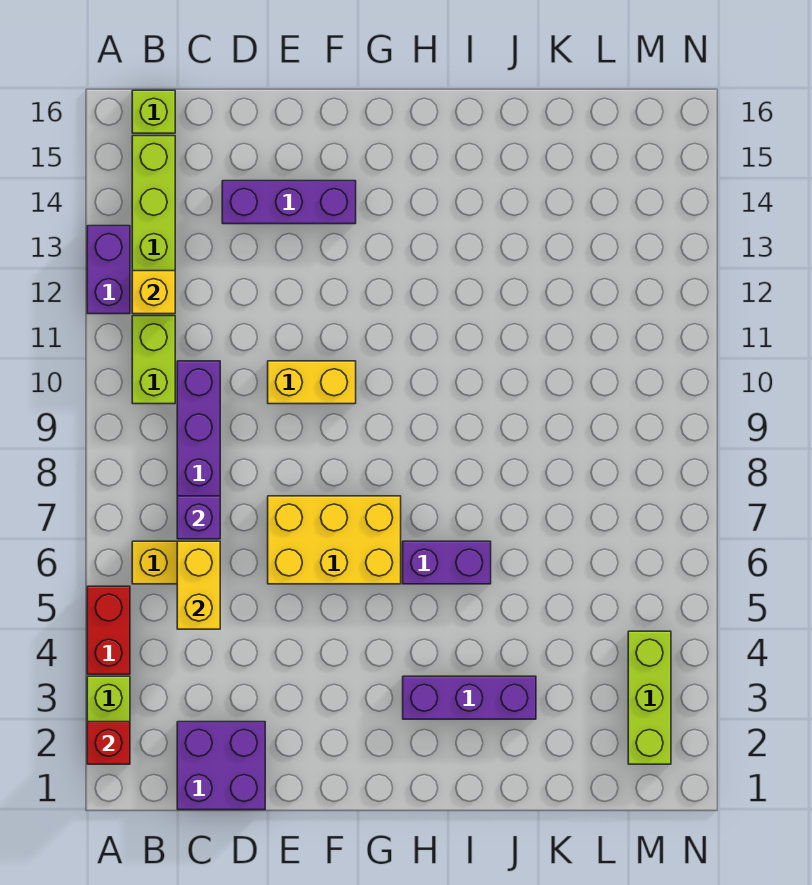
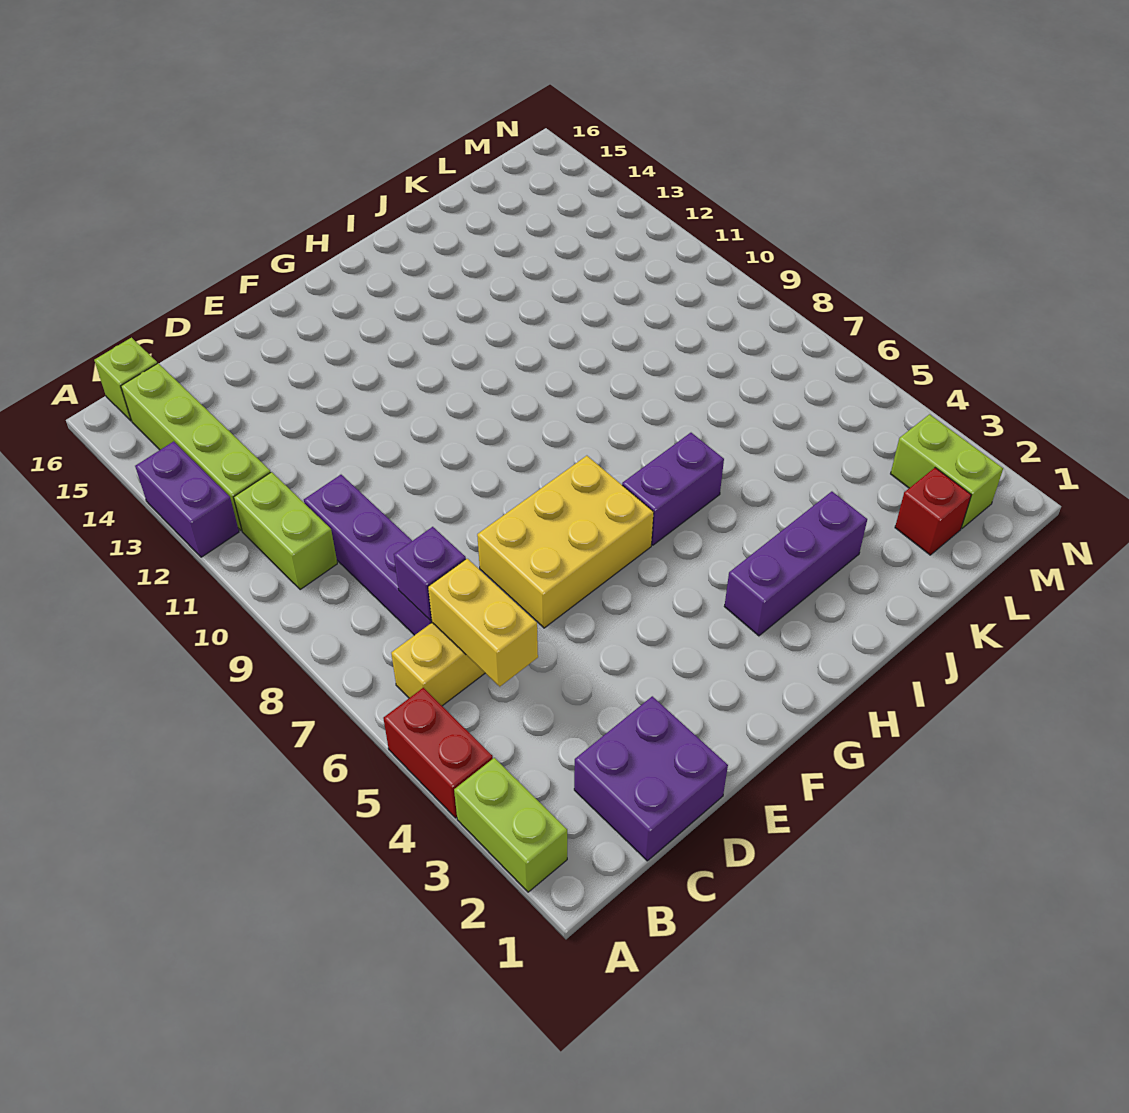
red 1x1 brick [87,722,130,764] -> red 1x1 brick moved to [895,468,971,555]
yellow 1x1 brick [132,271,175,314] -> none
purple 1x3 brick [222,181,356,224] -> none
yellow 1x2 brick [268,361,356,404] -> none
lime 1x3 brick [628,631,671,764] -> lime 1x2 brick [891,414,1003,528]

